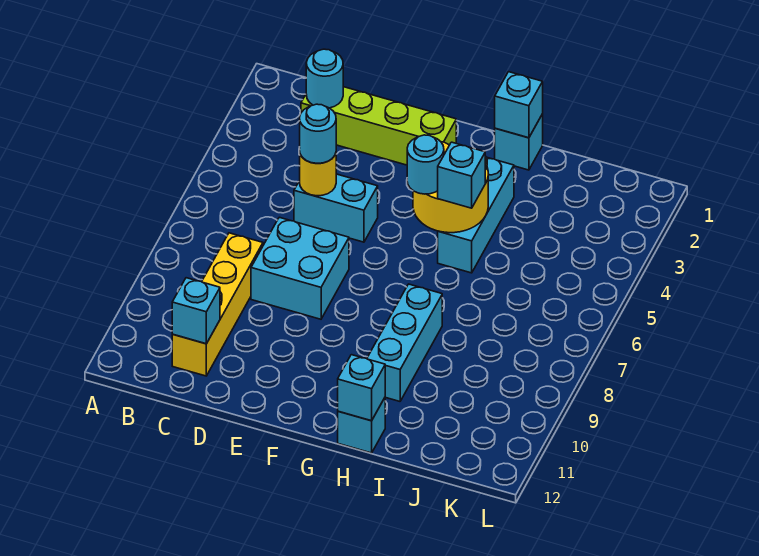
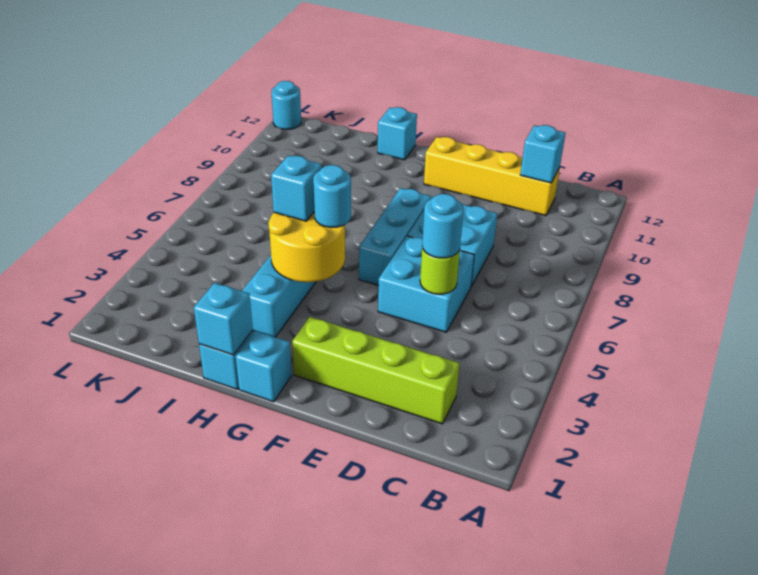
cyan 1x1 round brick [306,49,343,108] -> cyan 1x1 round brick moved to [271,81,301,130]
yellow 1x4 brick [172,233,263,376] -> yellow 1x4 brick turned to [424,137,560,216]
cyan 1x2 brick [294,174,378,242] -> cyan 2x2 brick [378,236,474,332]
yellow 1x1 round brick [300,153,336,196] -> lime 1x1 round brick [420,247,460,294]
cyan 1x3 brick [367,284,442,401] -> cyan 1x3 brick moved to [359,188,431,285]
cyan 1x1 brick [338,355,385,421] -> cyan 1x1 brick moved to [236,331,292,402]

